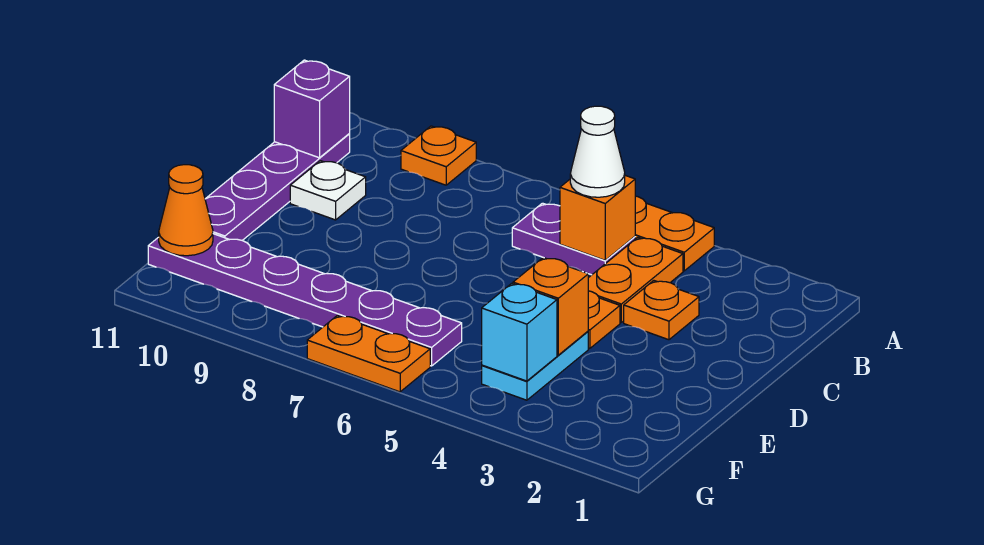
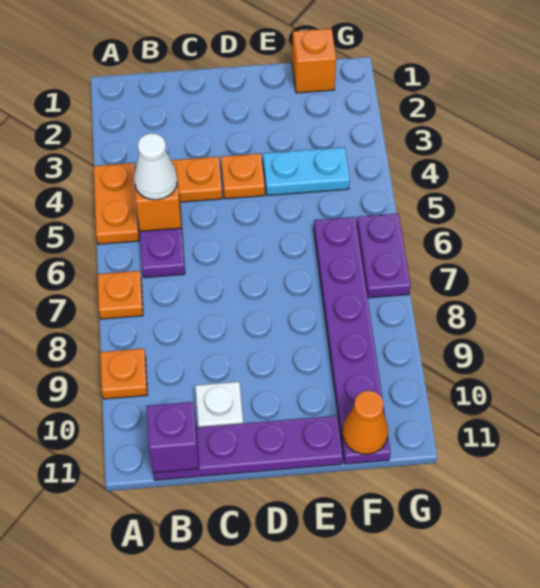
orange 1x1 plate [624,281,699,340] -> orange 1x1 plate moved to [98,271,143,319]
orange 1x1 brick [513,258,588,355] -> orange 1x1 brick moved to [292,29,336,93]
cyan 1x1 brick [482,283,557,381] -> none
orange 1x2 plate [307,316,430,392] -> purple 1x2 plate [357,214,411,298]

